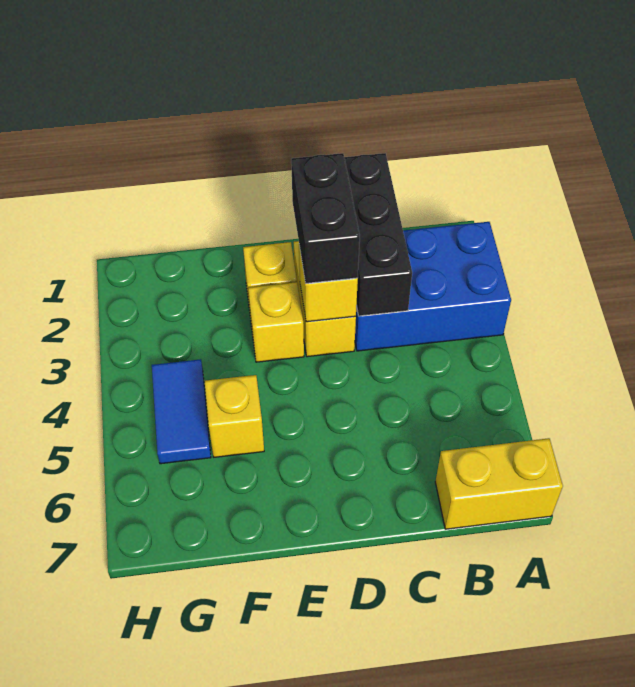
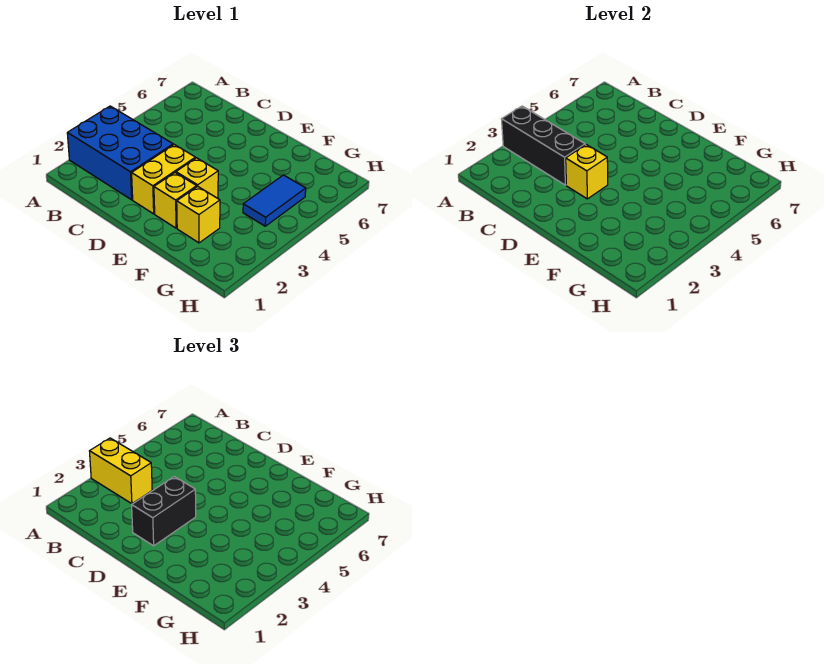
yellow 1x2 brick [435,438,563,529] -> yellow 1x2 brick moved to [90,438,152,504]
black 1x3 brick [344,153,412,316] -> black 1x3 brick turned to [502,106,585,185]
yellow 1x1 brick [205,375,264,457] -> yellow 1x1 brick moved to [177,187,220,243]

